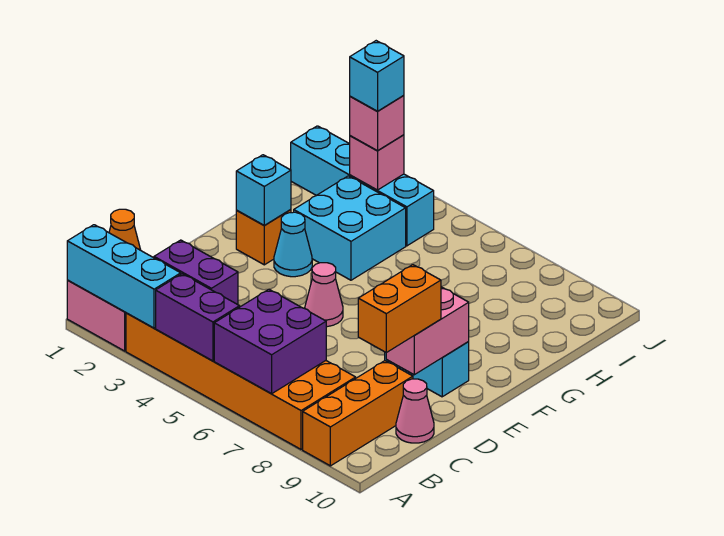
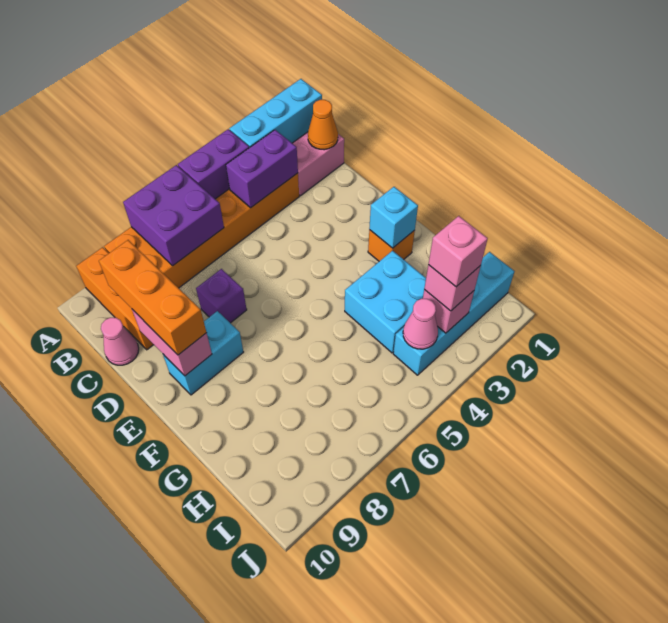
orange 1x2 brick [358,265,441,353] -> orange 1x3 brick [99,240,207,355]
none -> purple 1x1 brick [196,269,247,323]
pink 1x1 cone [305,263,343,327] -> pink 1x1 cone moved to [403,299,438,349]
cyan 1x1 cone [274,212,312,277] -> none
cyan 1x1 brick [350,41,404,111] -> pink 1x1 brick [428,216,488,287]

